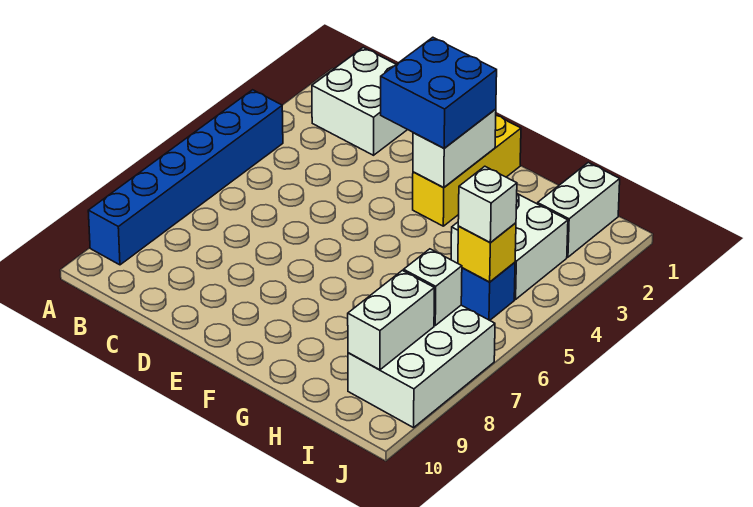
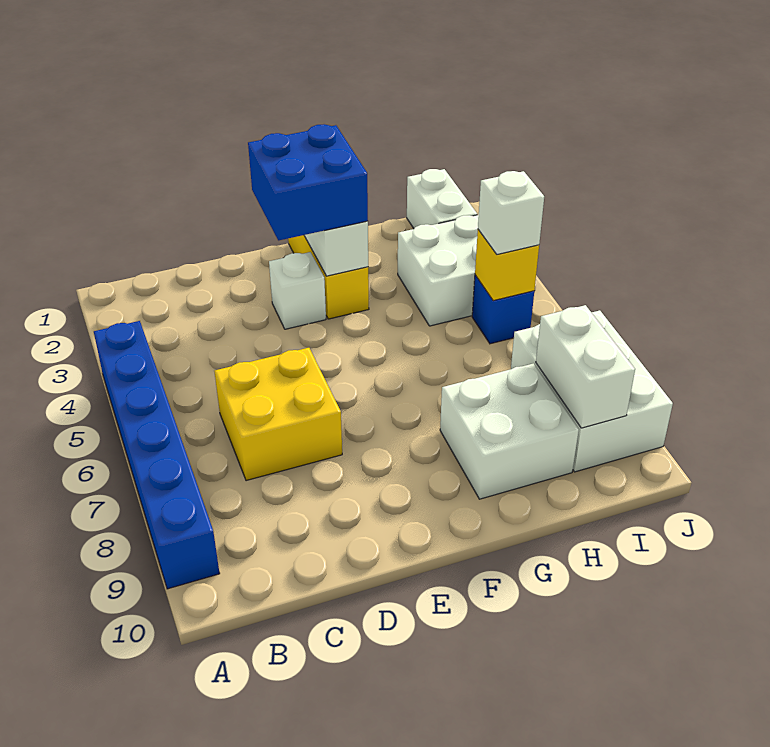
white 2x2 brick [312,48,407,155] -> white 2x2 brick moved to [440,364,579,499]
none -> yellow 2x2 brick [215,348,342,481]
white 1x1 brick [404,249,462,325] -> white 1x1 brick moved to [269,252,326,329]

